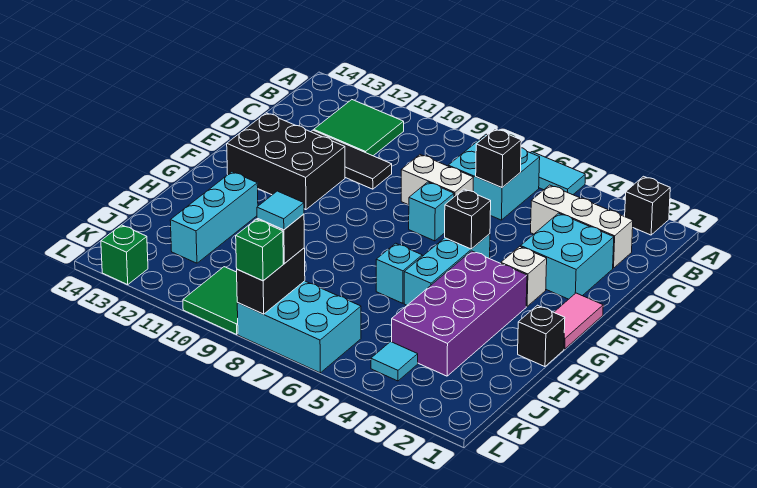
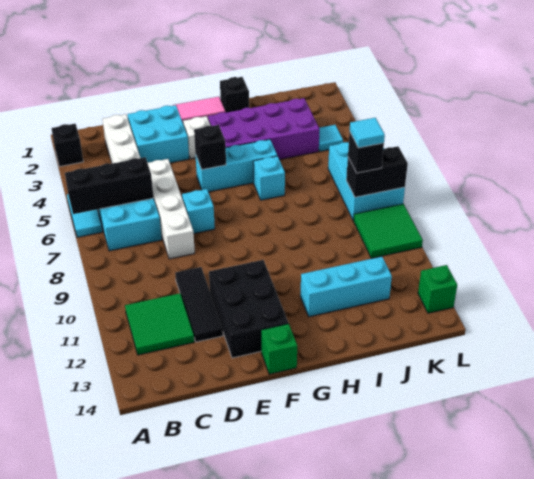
black 1x1 brick [476,129,521,188] -> black 1x3 brick [65,157,153,214]
white 1x2 brick [401,155,474,205] -> white 1x4 brick [148,159,195,259]
green 1x1 brick [236,219,283,281] -> green 1x1 brick moved to [261,324,297,374]

